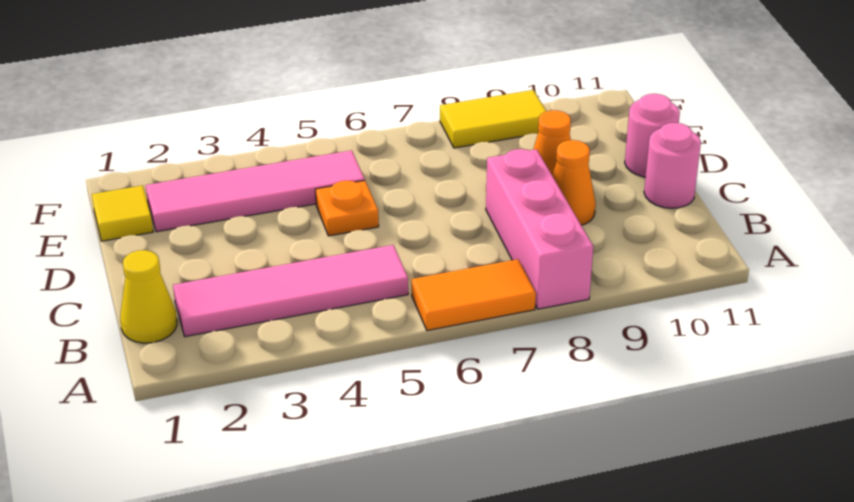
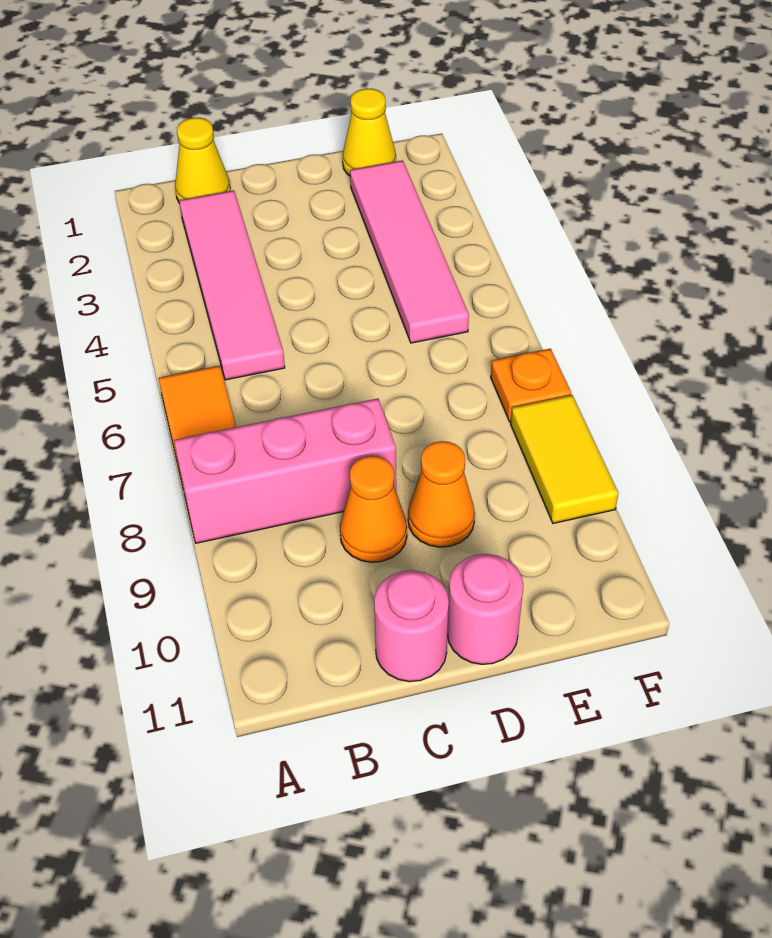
orange 1x1 plate [315,181,379,236] -> orange 1x1 plate moved to [491,349,571,422]
yellow 1x1 tile [92,185,153,241] -> yellow 1x1 cone [343,88,396,176]

